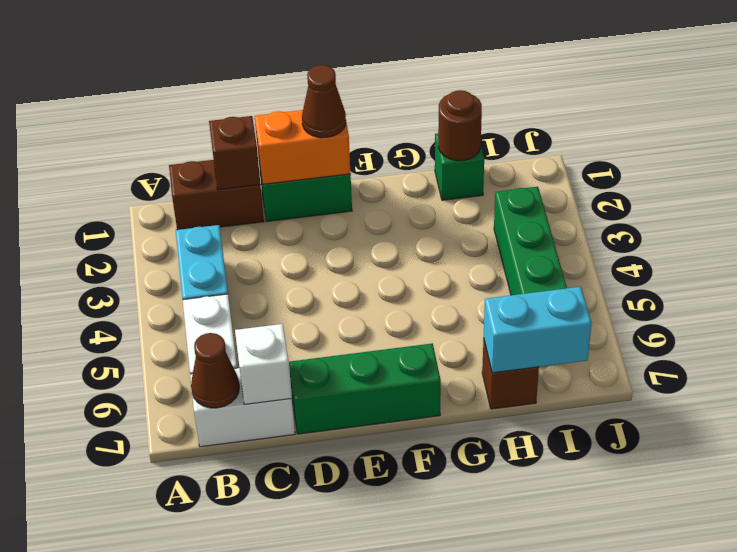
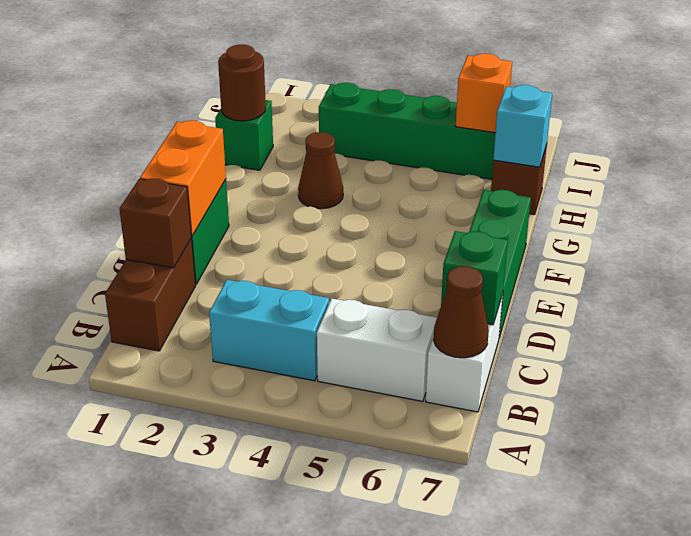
white 1x1 brick [235,324,292,404] -> green 1x1 brick [441,231,508,325]
brown 1x1 cone [302,65,346,138] -> brown 1x1 cone moved to [298,132,343,209]
cyan 1x2 brick [484,287,592,373] -> cyan 1x1 brick [493,85,552,167]
none -> orange 1x1 brick [456,53,512,133]

